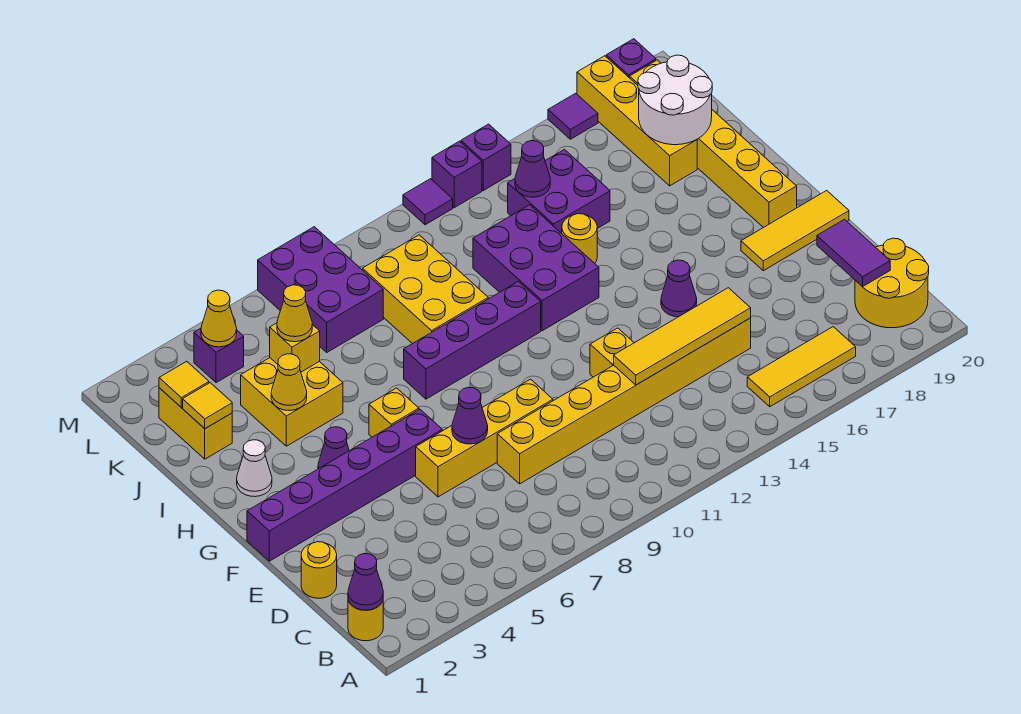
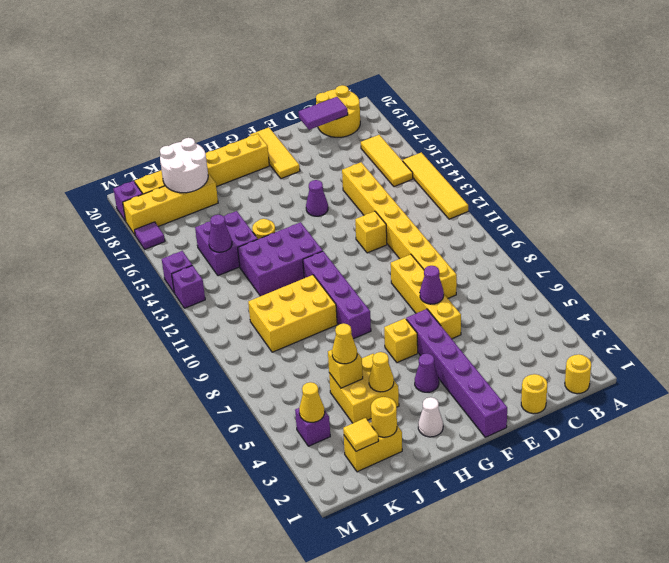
purple 1x1 cone [348,554,383,610] -> none
yellow 1x4 tile [614,288,751,385] -> yellow 1x4 tile moved to [403,152,468,219]
yellow 1x1 tile [183,383,232,429] -> yellow 1x1 round brick [371,397,397,437]
purple 2x3 brick [258,227,383,352] -> none
purple 1x1 tile [403,179,453,225] -> none

